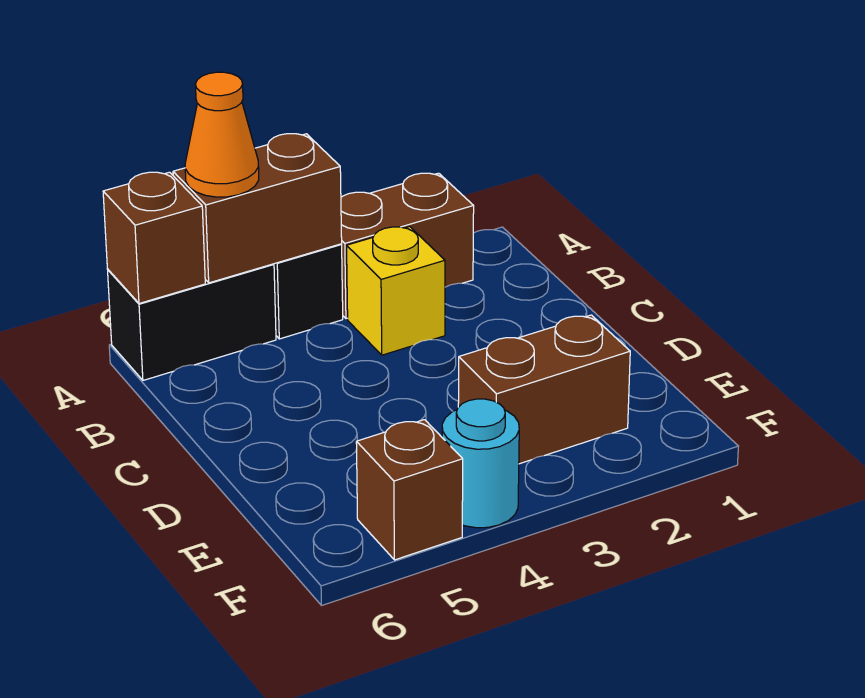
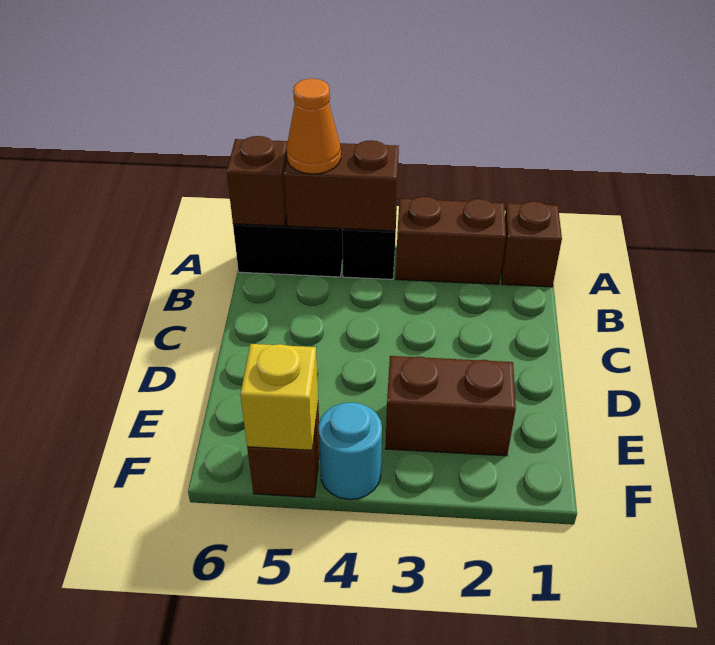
none -> brown 1x1 brick [501,201,562,287]
yellow 1x1 brick [347,227,445,355] -> yellow 1x1 brick moved to [240,344,318,450]

